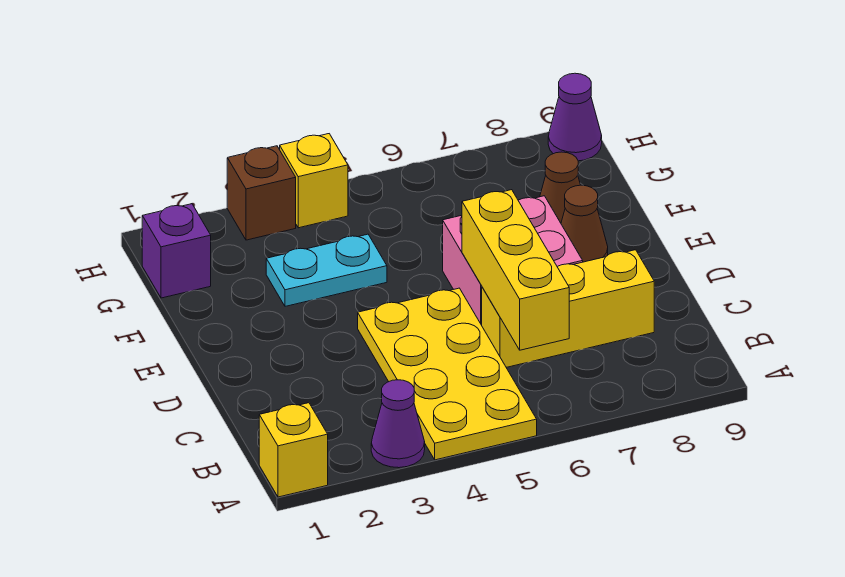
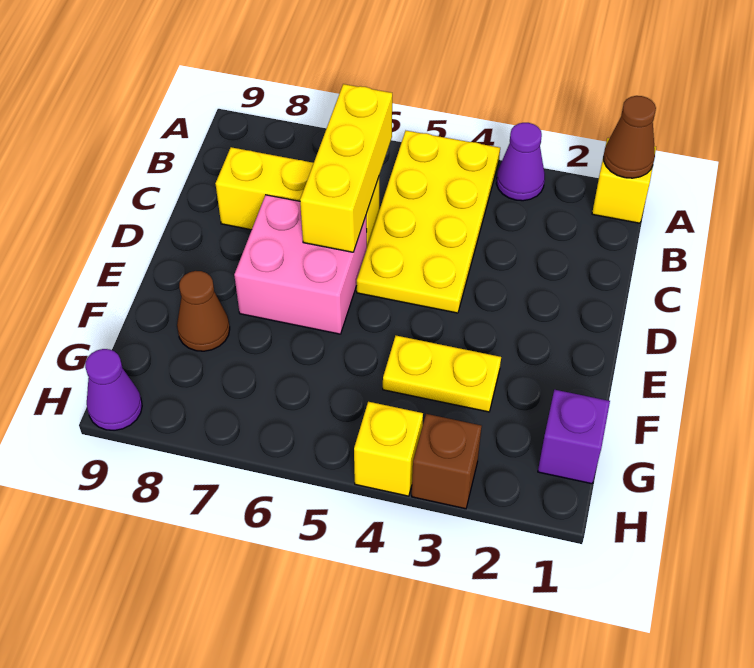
brown 1x1 cone [561,185,608,262] -> brown 1x1 cone moved to [604,96,656,178]
cyan 1x2 plate [266,234,387,306] -> yellow 1x2 plate [383,336,501,412]

